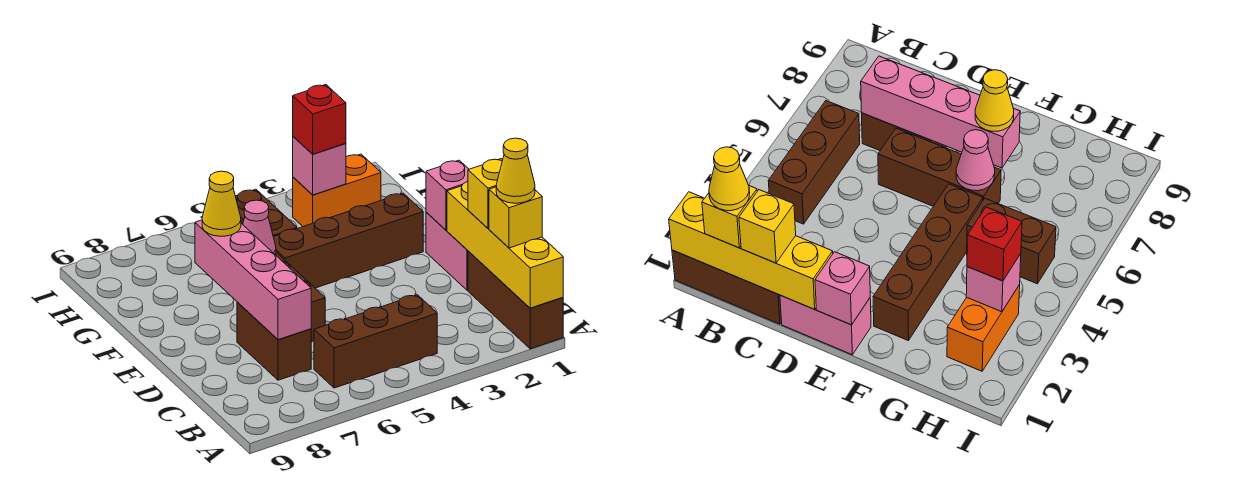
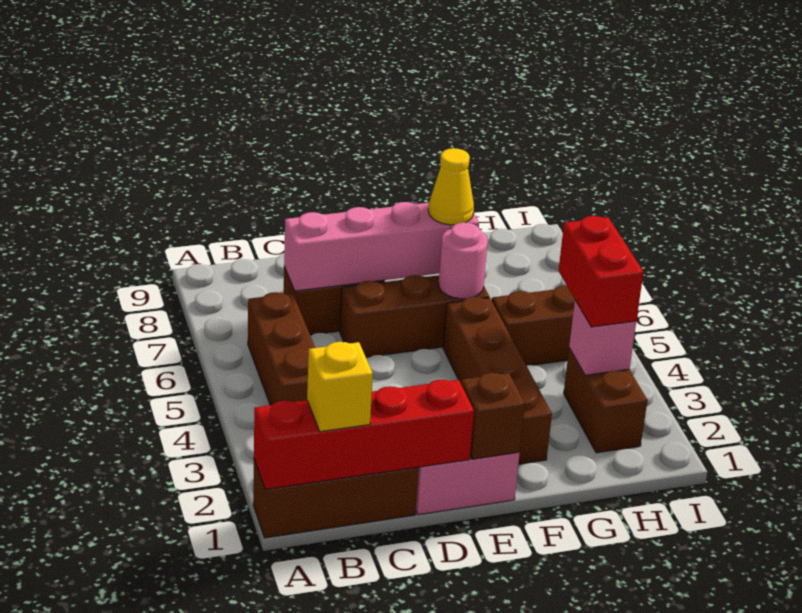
yellow 1x4 brick [447,181,563,308] -> red 1x4 brick [254,380,474,489]
yellow 1x1 cone [496,138,535,203] -> none
yellow 1x1 brick [468,159,503,228] -> none
pink 1x1 brick [426,160,469,230] -> brown 1x1 brick [461,373,525,459]
pink 1x1 cone [243,200,276,255] -> pink 1x1 round brick [439,222,488,299]
orange 1x2 brick [293,154,381,227] -> brown 1x2 brick [564,348,647,453]
red 1x1 brick [293,85,346,154] -> red 1x2 brick [558,216,643,327]

